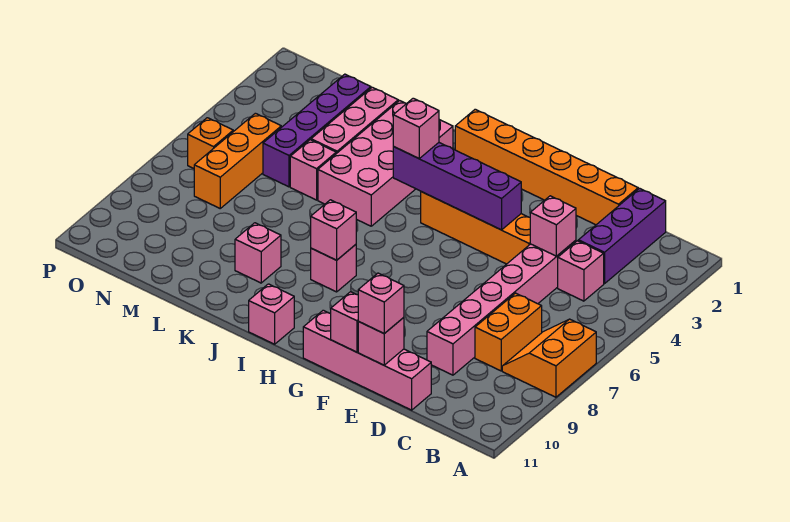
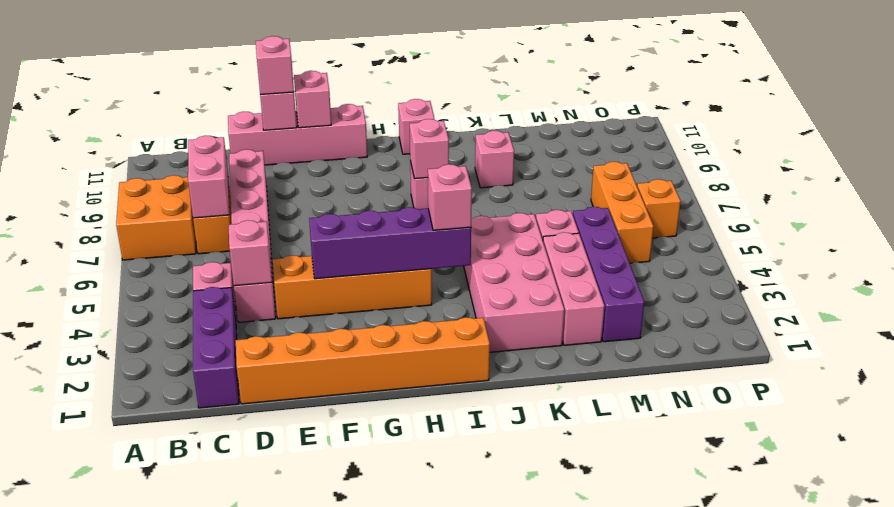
orange 2x2 slope [502,319,596,397] -> orange 2x2 brick [116,175,196,260]
none -> pink 1x2 brick [188,135,229,218]

